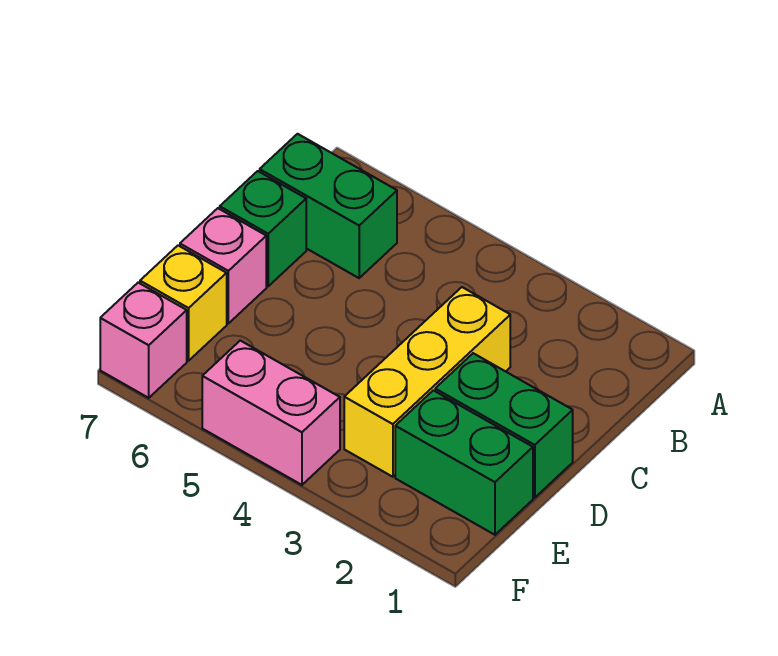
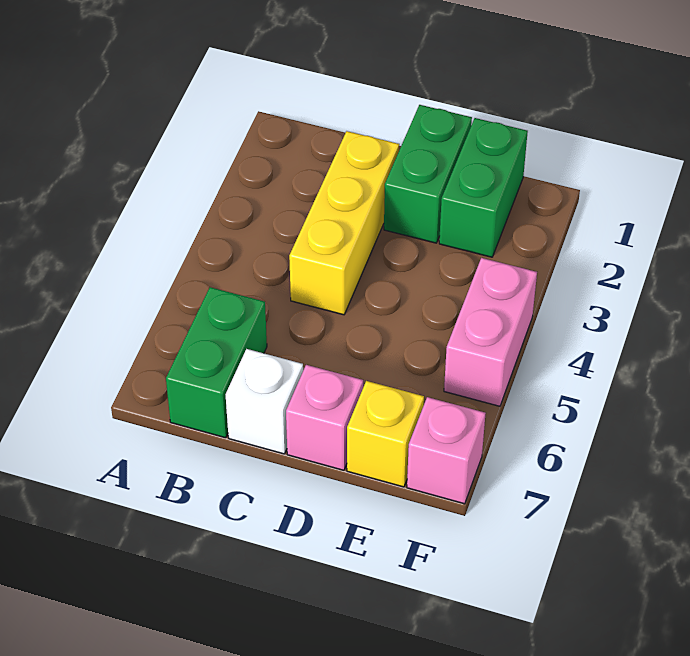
yellow 1x3 brick [344,287,510,477] -> yellow 1x3 brick turned to [289,131,399,315]
green 1x1 brick [220,171,306,286] -> white 1x1 brick [226,349,303,454]

